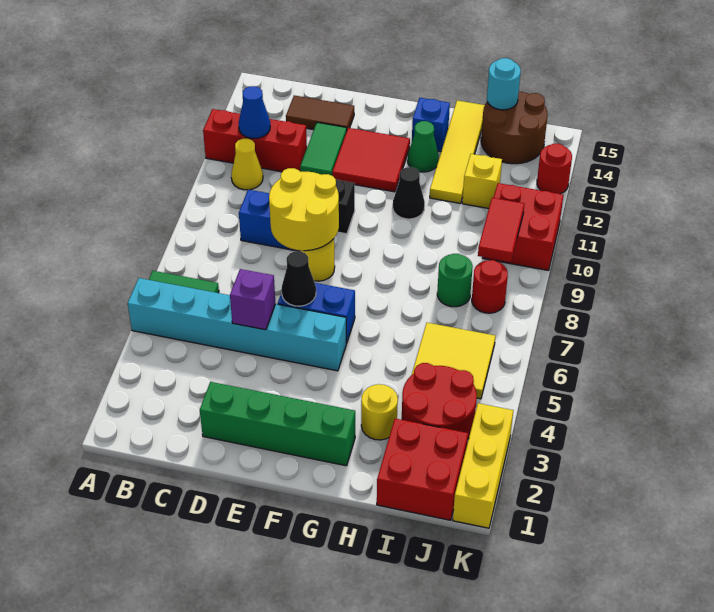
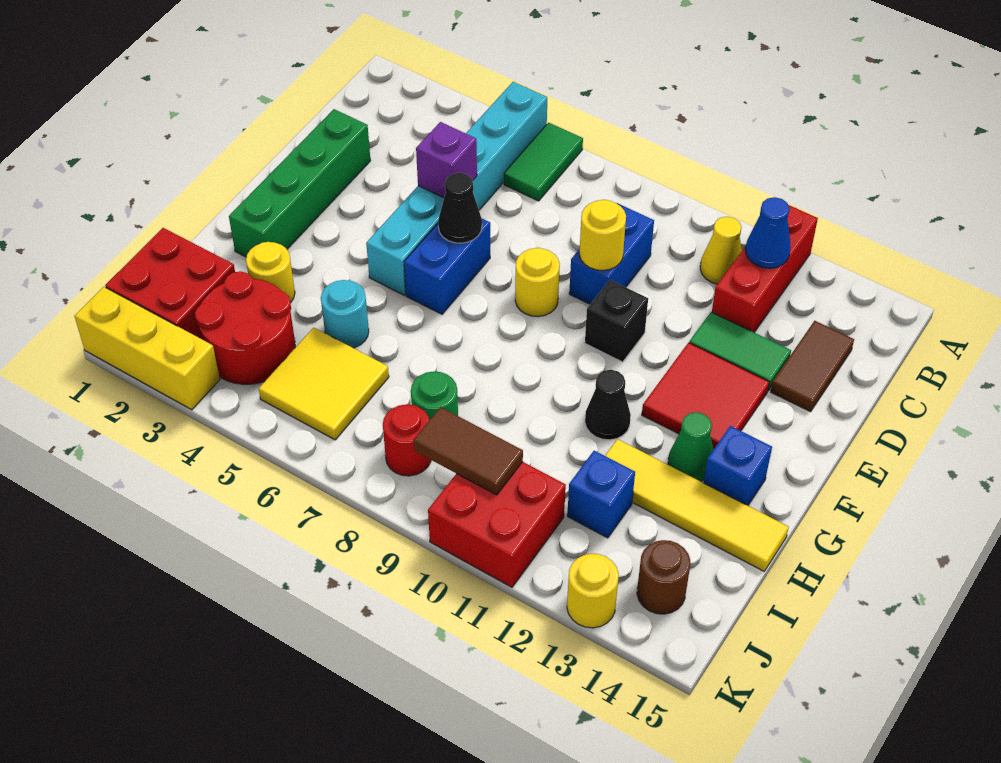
yellow 2x2 round brick [269,168,339,251] -> yellow 1x1 round brick [579,200,626,270]
yellow 1x1 brick [462,154,502,209] -> blue 1x1 brick [567,451,635,538]
brown 2x2 round brick [481,92,548,164] -> brown 1x1 round brick [637,540,690,614]
cyan 1x1 round brick [487,58,521,110] -> cyan 1x1 round brick moved to [321,280,369,348]
red 1x2 tile [478,198,524,262] -> brown 1x2 tile [414,407,523,495]
red 1x1 round brick [537,144,572,194] -> yellow 1x1 round brick [567,554,619,628]

